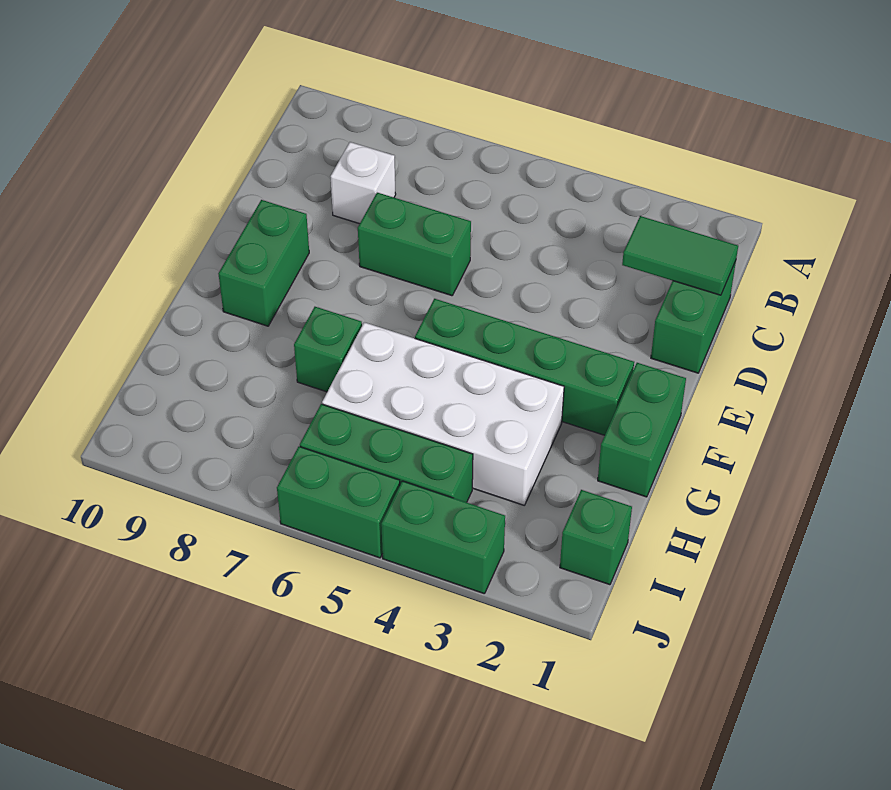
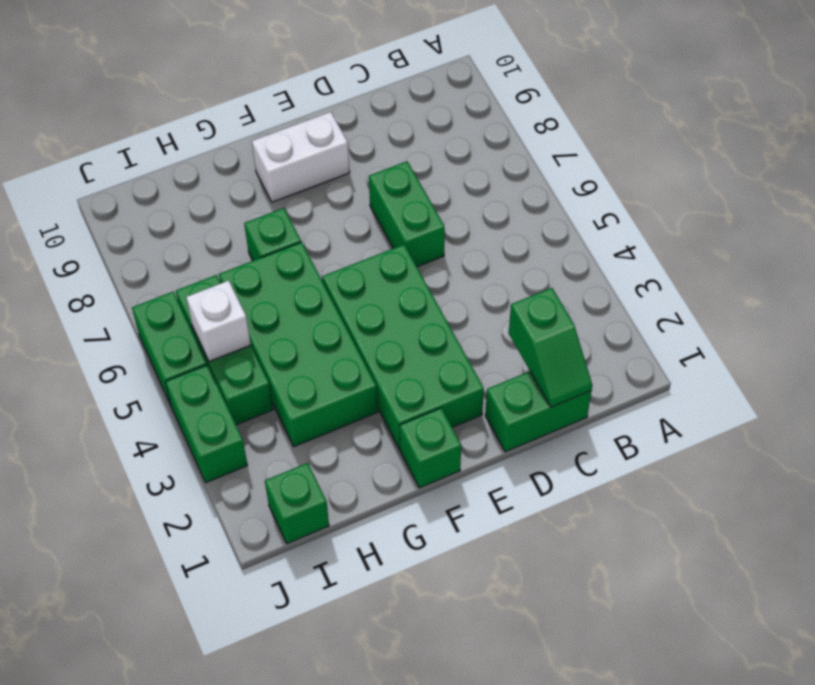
green 1x2 tile [622,216,738,295] -> green 1x2 slope [509,288,592,407]
white 1x1 brick [330,142,396,224] -> white 1x1 brick moved to [186,281,251,362]
green 1x2 brick [218,200,309,326] -> white 1x2 brick [252,112,350,202]
green 1x2 brick [598,363,686,497] -> green 1x1 brick [399,408,461,488]
green 1x4 brick [415,299,634,435] -> green 2x4 brick [322,245,484,449]
white 2x4 brick [322,322,564,505] -> green 2x4 brick [219,242,378,447]

